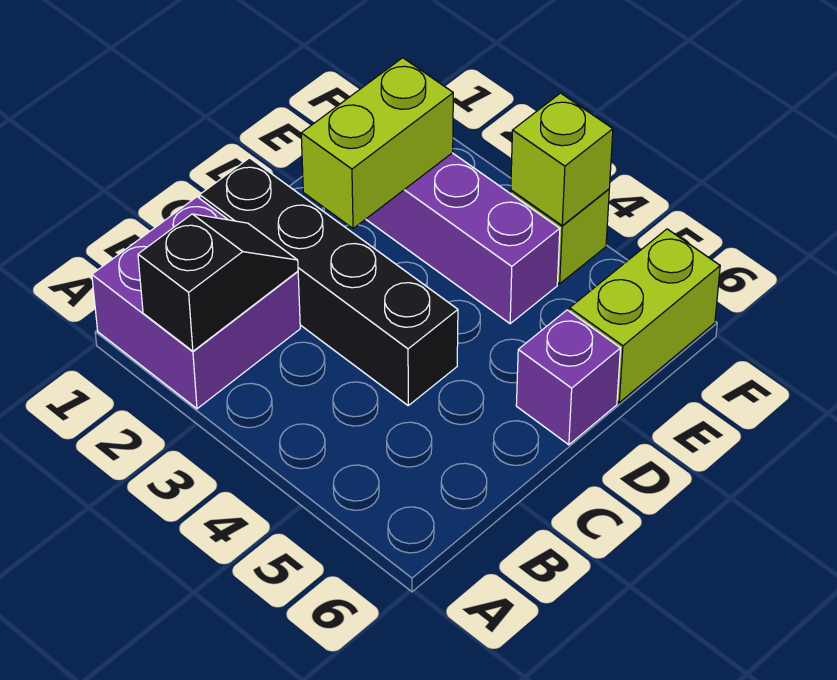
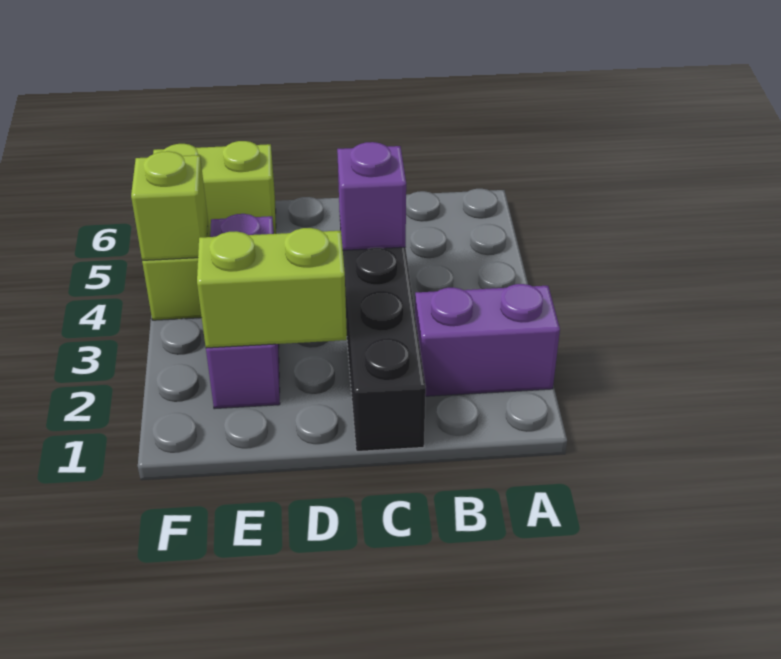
purple 2x2 brick [92,197,300,409] -> purple 1x2 brick [415,284,560,396]
black 1x2 slope [138,214,298,351] -> none
purple 1x1 brick [516,310,620,445] -> purple 1x1 brick moved to [337,142,406,250]

